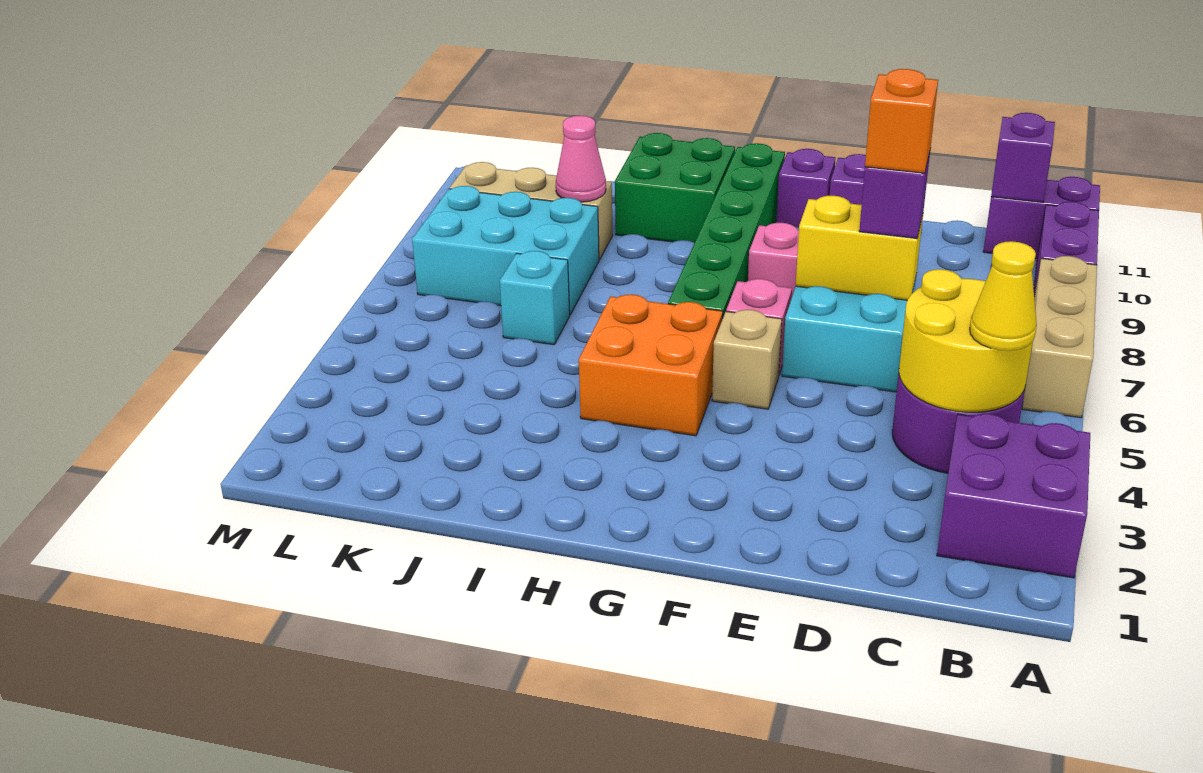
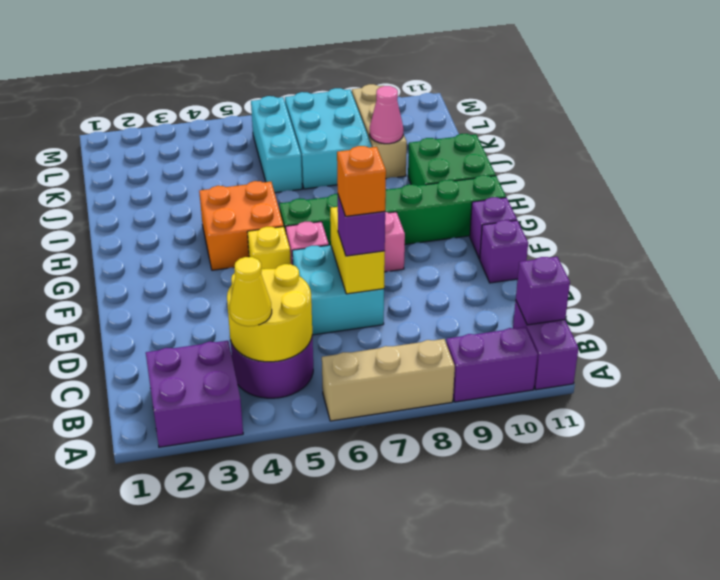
tan 1x1 brick [712,310,782,409] -> yellow 1x1 brick [247,227,291,269]
cyan 1x1 brick [500,251,570,345] -> cyan 1x3 brick [251,96,302,193]

